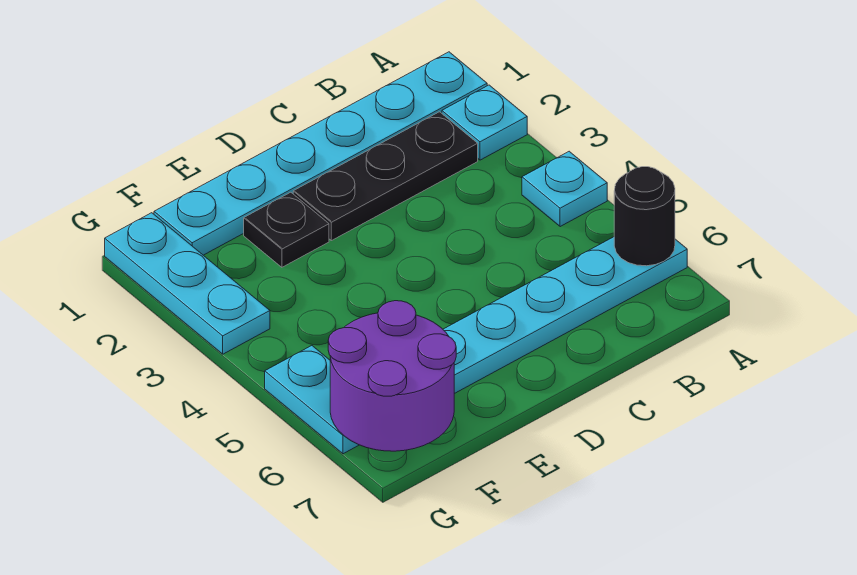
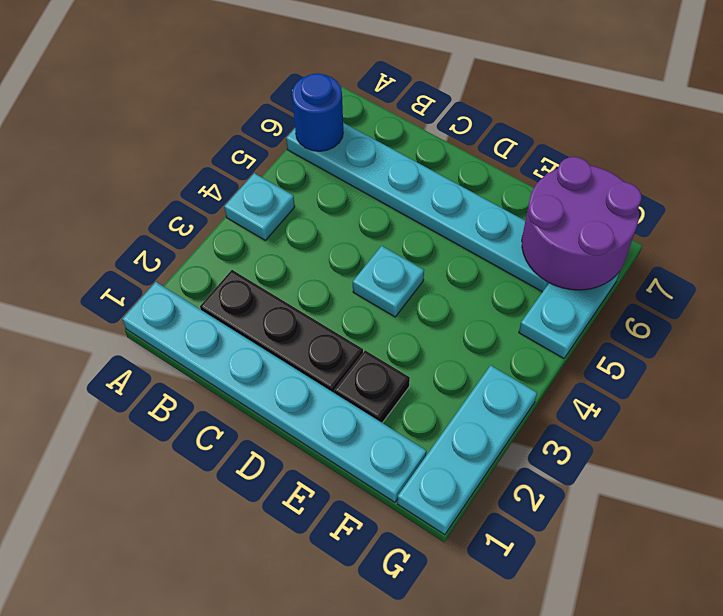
cyan 1x1 plate [442,85,527,160] -> cyan 1x1 plate moved to [353,246,424,317]
black 1x1 round brick [614,167,675,266] -> blue 1x1 round brick [292,73,343,151]

